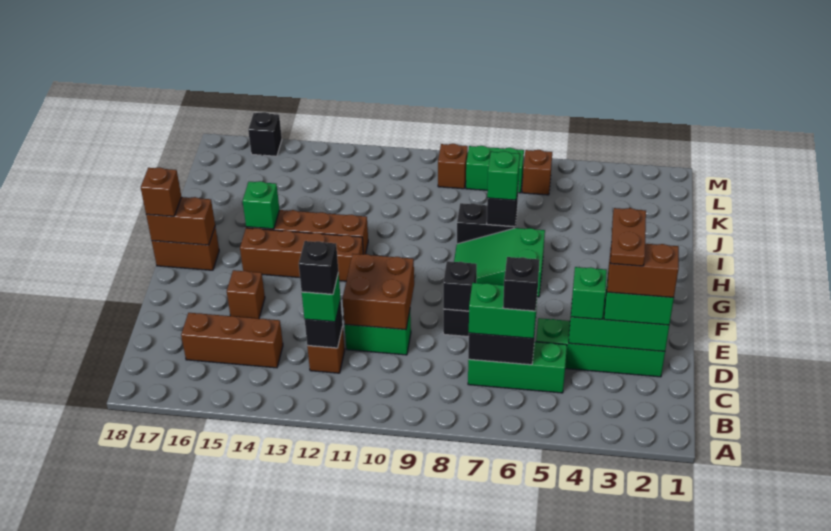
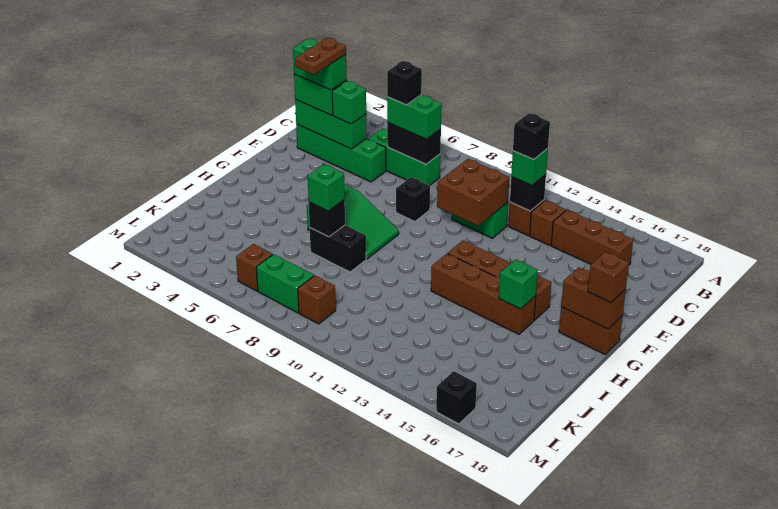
brown 1x2 brick [607,244,679,298] -> green 1x2 brick [293,39,347,90]
black 1x1 brick [443,261,477,311] -> none
brown 1x1 brick [227,270,265,318] -> brown 1x1 brick moved to [530,200,566,245]

